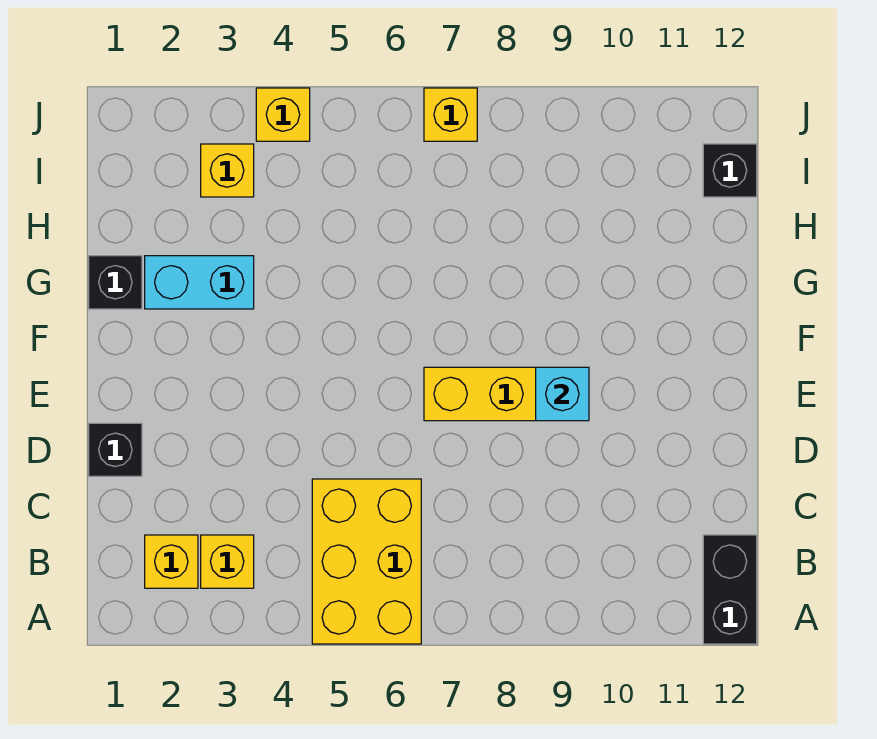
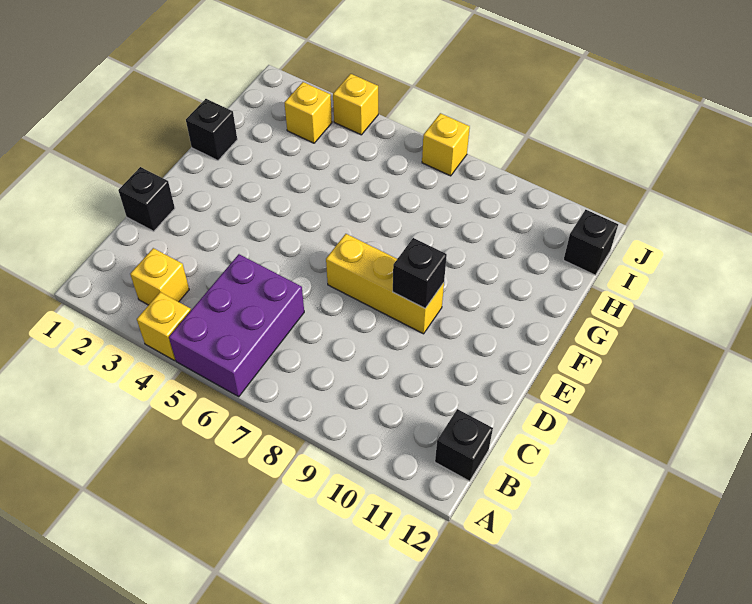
yellow 2x3 brick [312,479,421,644] -> purple 2x3 brick [169,254,304,397]
black 1x2 brick [703,535,757,644] -> black 1x1 brick [435,409,493,481]
yellow 1x1 brick [145,535,198,588] -> yellow 1x1 brick moved to [137,292,191,361]
cyan 1x1 brick [536,367,589,421] -> black 1x1 brick [393,238,447,308]
cyan 1x2 brick [145,256,254,309] -> none

